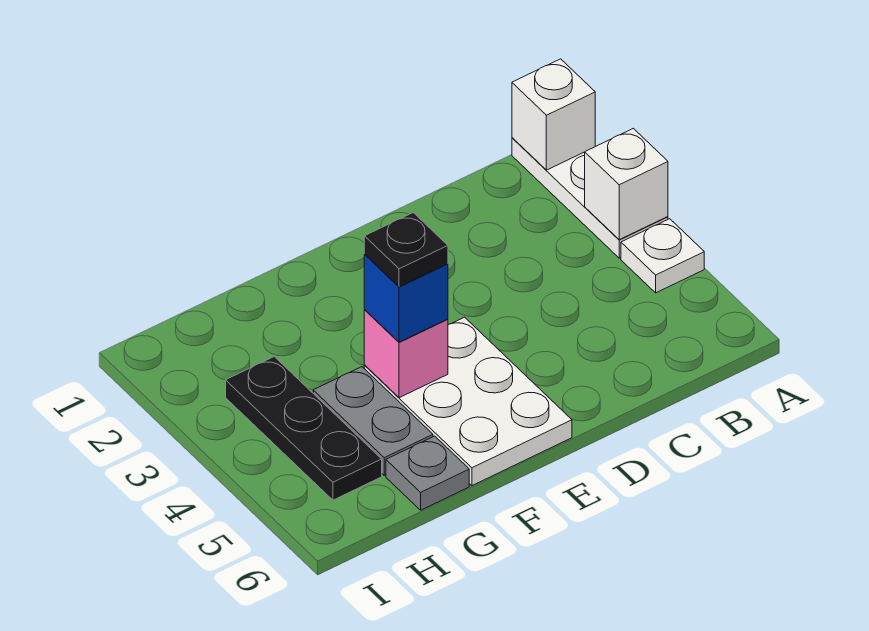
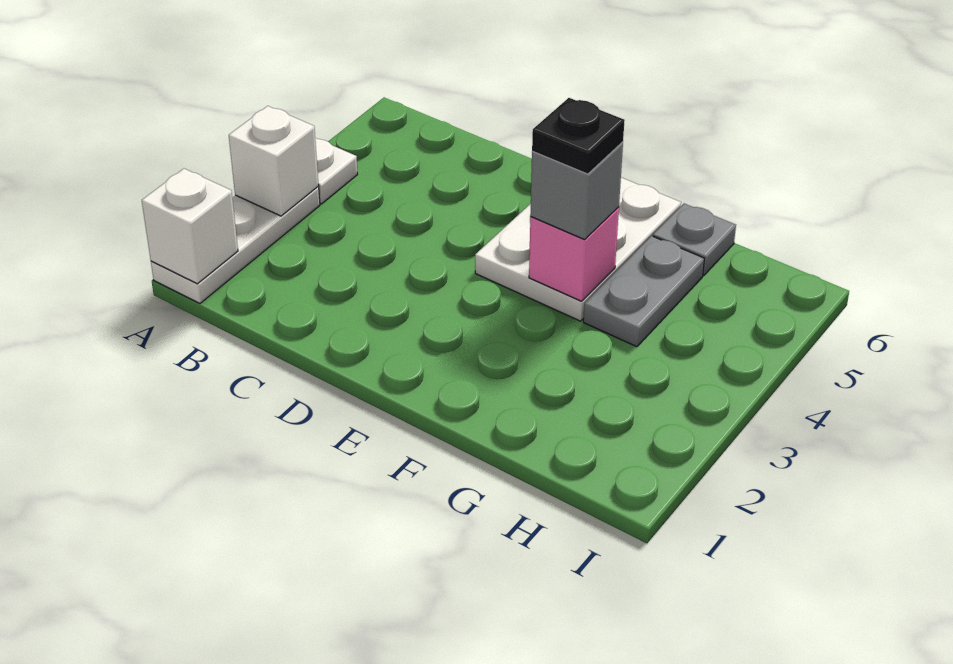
blue 1x1 brick [364,255,448,342] -> grey 1x1 brick [530,142,623,240]
black 1x3 plate [226,356,382,500] -> none

